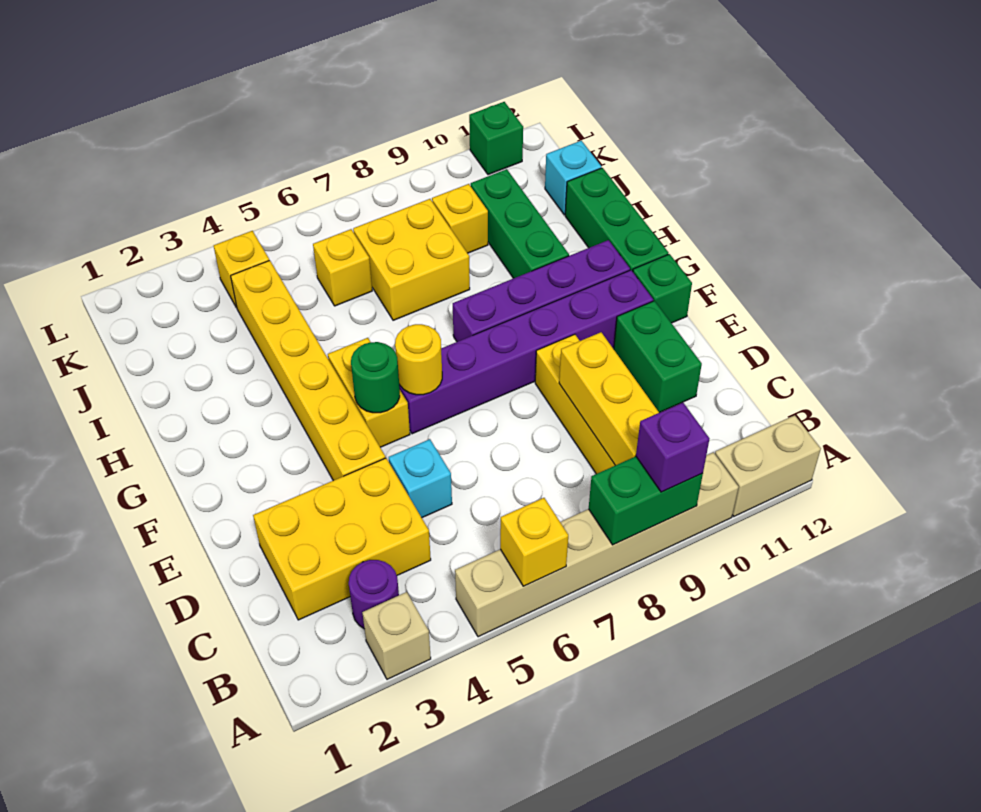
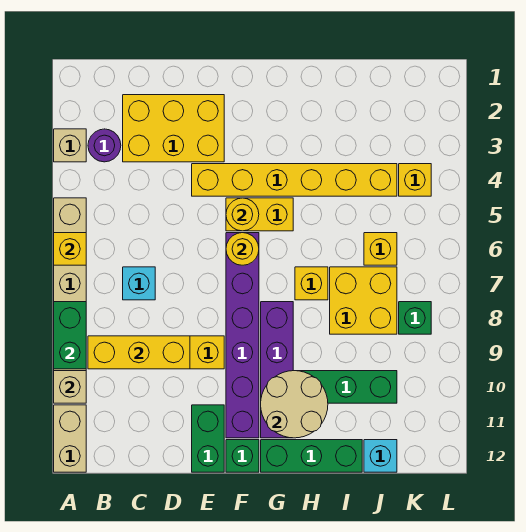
purple 1x1 brick [636,402,709,492] -> none
none -> tan 1x1 brick [54,371,86,403]
yellow 2x3 brick [253,458,431,620] -> yellow 2x3 brick turned to [123,95,224,162]
cyan 1x1 brick [389,439,452,518] -> cyan 1x1 brick moved to [123,267,155,300]
green 1x2 brick [614,301,702,413] -> green 1x2 brick turned to [192,405,224,472]
green 1x1 round brick [351,342,400,413] -> yellow 1x1 round brick [226,198,259,231]
none -> tan 2x2 round brick [261,371,328,438]
yellow 1x1 brick [432,184,488,253] -> yellow 1x1 brick moved to [295,267,328,300]
green 1x1 brick [469,102,523,175] -> green 1x1 brick moved to [399,302,431,334]

